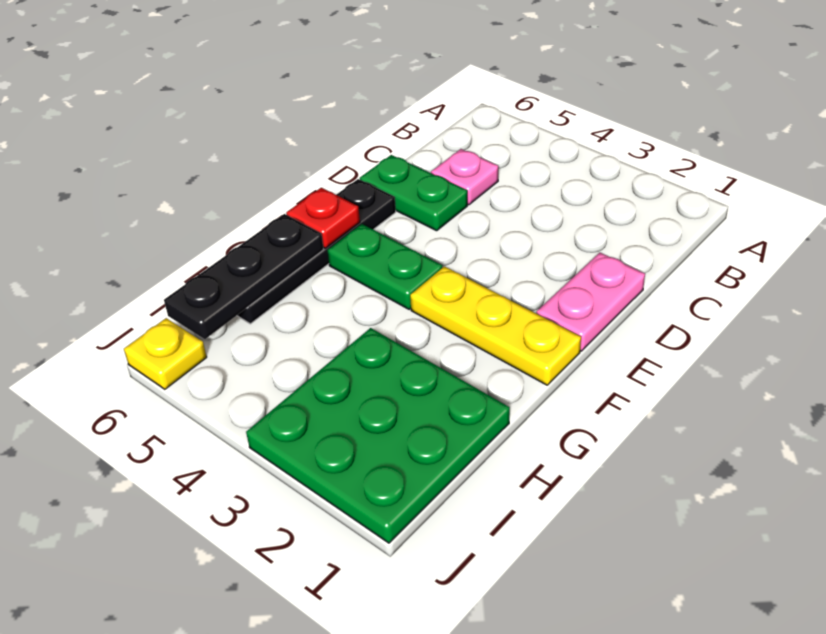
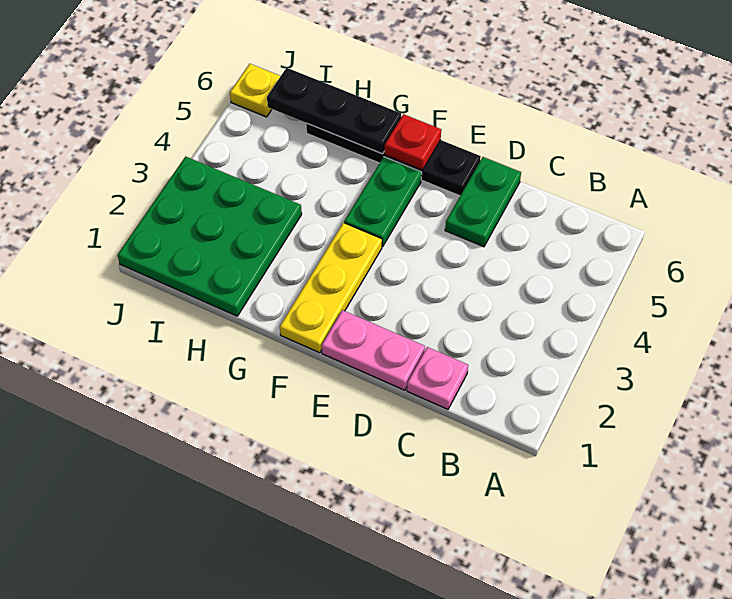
pink 1x1 plate [431,149,498,205] -> pink 1x1 plate moved to [407,347,468,409]

